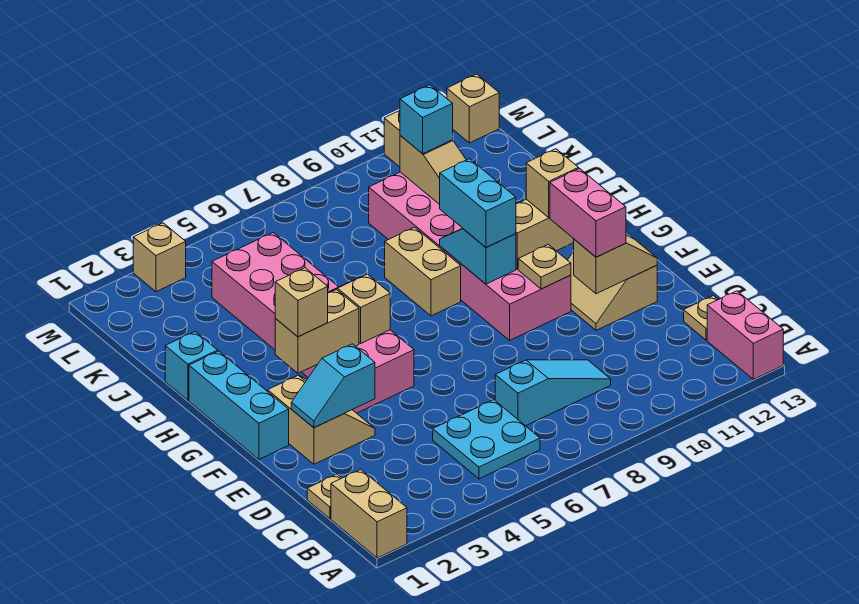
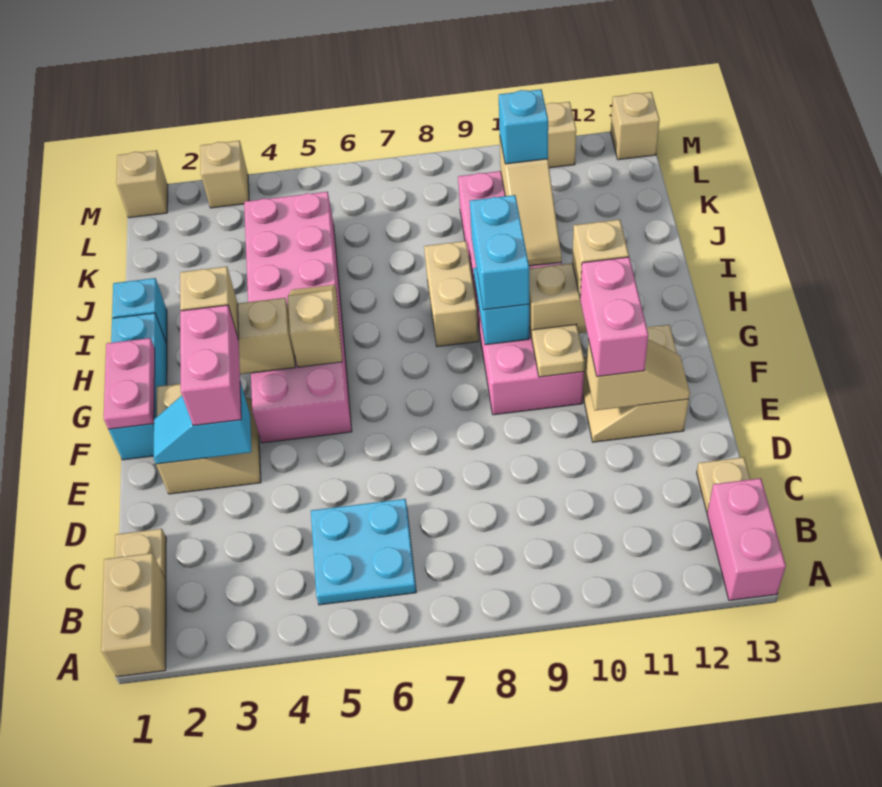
cyan 1x3 slope [495,360,611,426] -> none
none -> pink 1x2 brick [180,305,241,426]
none -> pink 1x2 plate [104,338,155,429]
none -> tan 1x1 brick [116,150,168,218]

